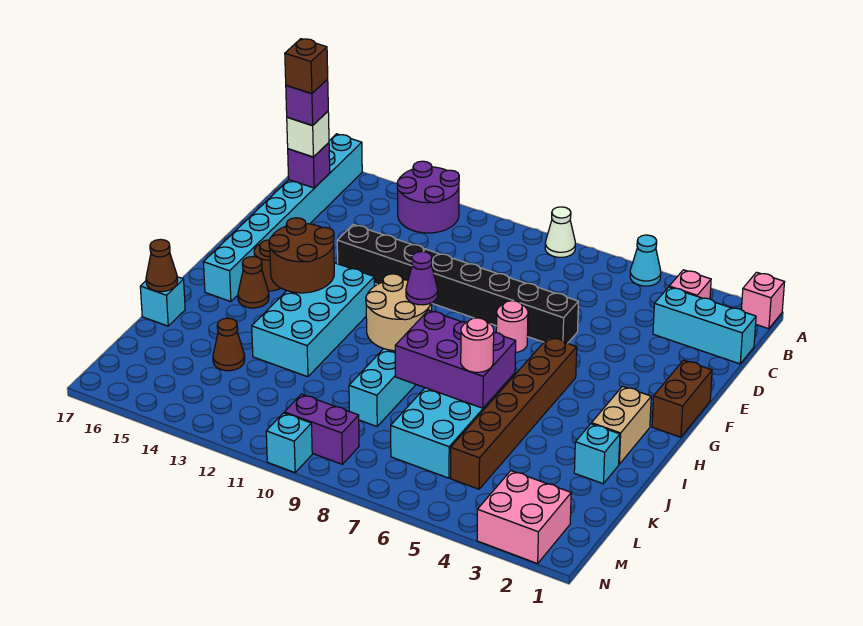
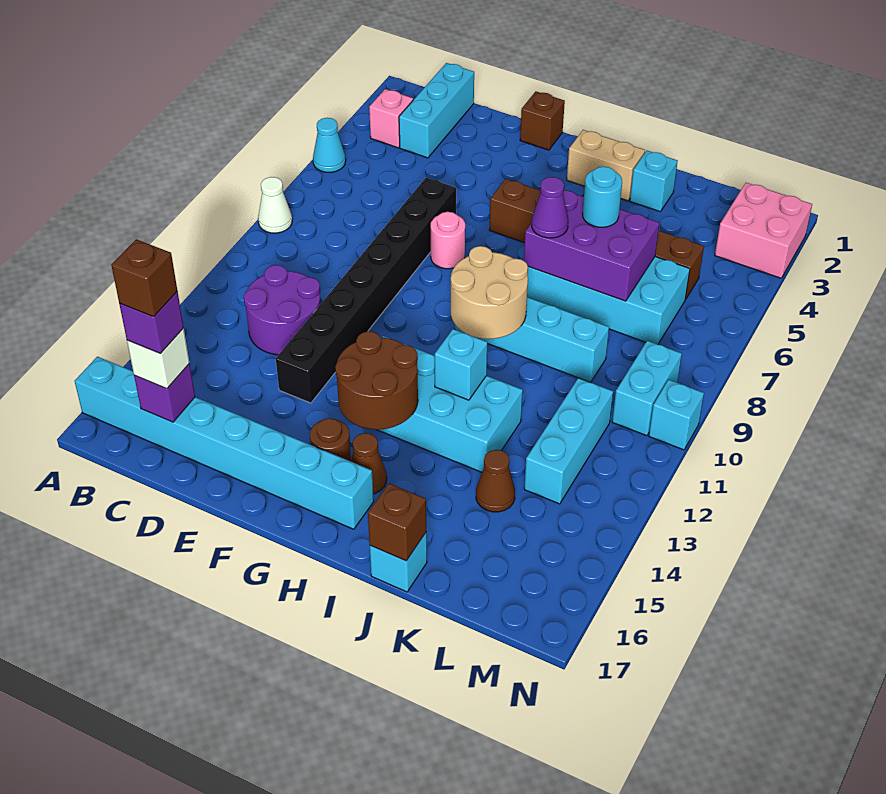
pink 1x1 brick [741,272,785,329] -> none
purple 2x2 round brick [397,161,459,233] -> purple 2x2 round brick moved to [244,265,321,355]
brown 1x2 brick [652,360,712,437] -> brown 1x1 brick [520,92,565,150]
purple 1x1 cone [406,252,438,305] -> purple 1x1 cone moved to [532,177,568,238]
purple 2x3 brick [395,310,516,408] -> purple 2x3 brick turned to [524,190,659,301]
none -> cyan 1x1 brick [435,329,487,400]
pink 1x1 round brick [461,318,494,372] -> cyan 1x1 round brick [583,167,622,227]
brown 1x1 cone [146,239,178,292] -> brown 1x1 brick [368,483,426,561]
none -> cyan 1x3 brick [524,378,613,504]
purple 1x2 brick [284,394,359,464] -> cyan 1x2 brick [612,341,682,436]

